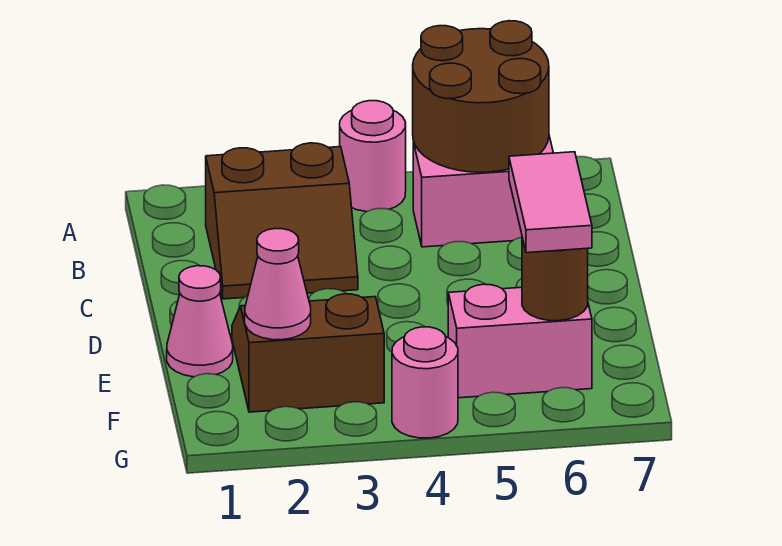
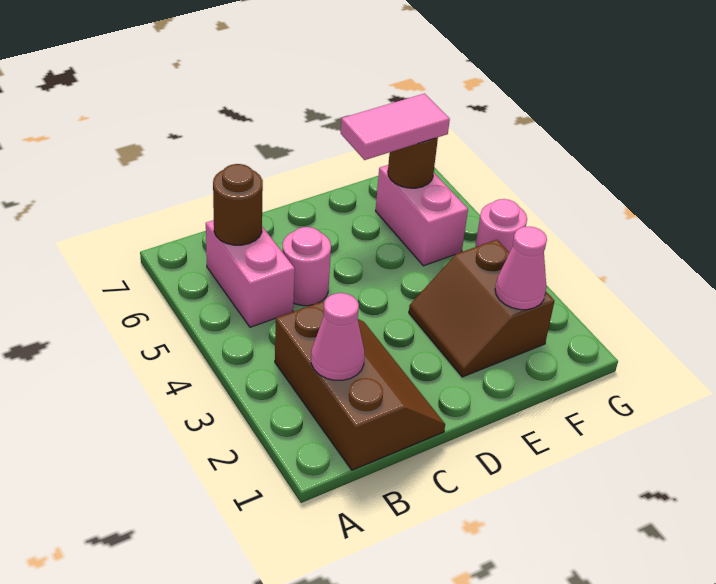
pink 1x1 round brick [340,101,406,212] -> pink 1x1 round brick moved to [282,227,331,306]
brown 2x2 round brick [413,21,549,172] -> brown 1x1 round brick [213,164,263,245]
brown 2x2 slope [206,143,358,299] -> brown 2x3 slope [275,302,445,470]
pink 1x1 cone [167,266,233,377] -> pink 1x1 cone moved to [311,293,365,380]

